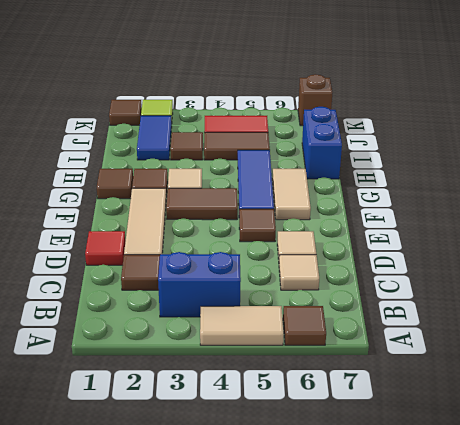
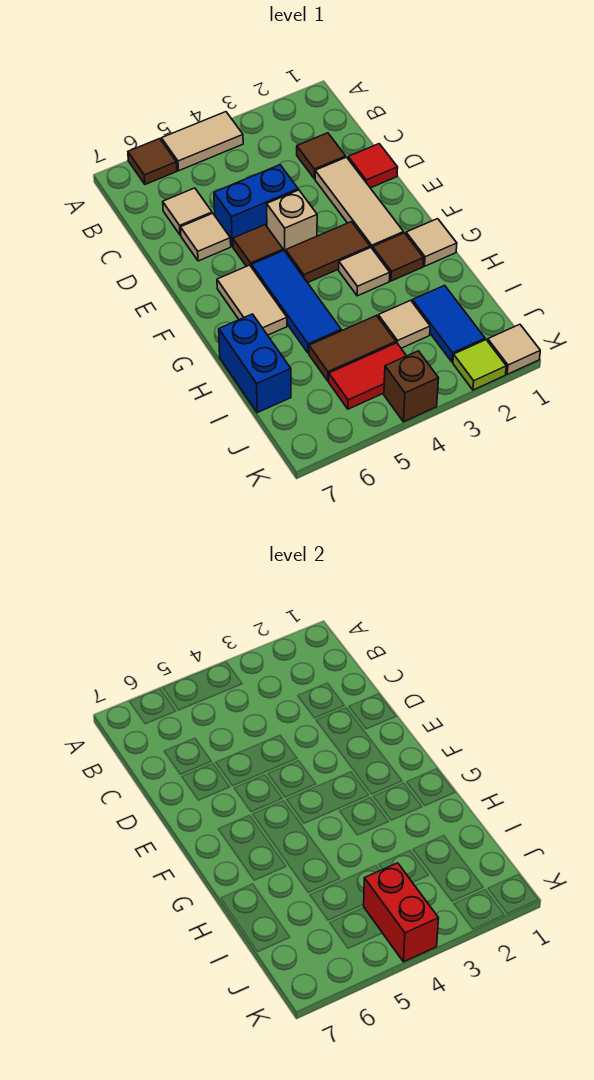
blue 1x2 brick [158,252,241,317] -> blue 1x2 brick moved to [214,165,298,246]
none -> tan 1x1 brick [267,190,317,252]
brown 1x1 tile [97,169,133,199] -> tan 1x1 tile [406,219,457,266]
brown 1x1 tile [170,132,203,160] -> tan 1x1 tile [378,300,430,348]
none -> red 1x2 brick [363,863,439,962]
brown 1x1 tile [109,100,142,125] -> tan 1x1 tile [488,324,540,374]
brown 1x1 brick [298,74,332,126] -> brown 1x1 brick moved to [384,351,439,422]

